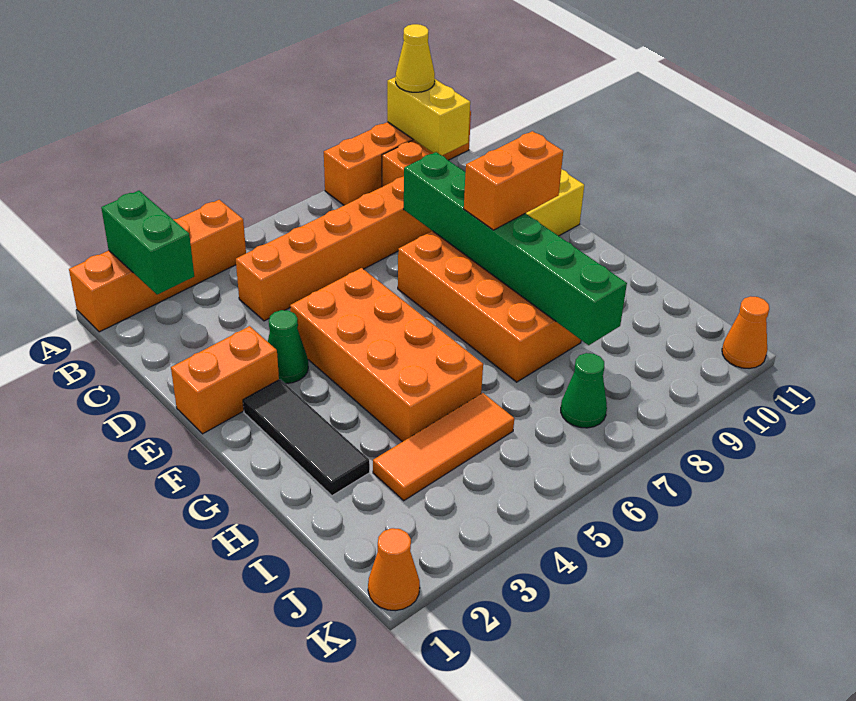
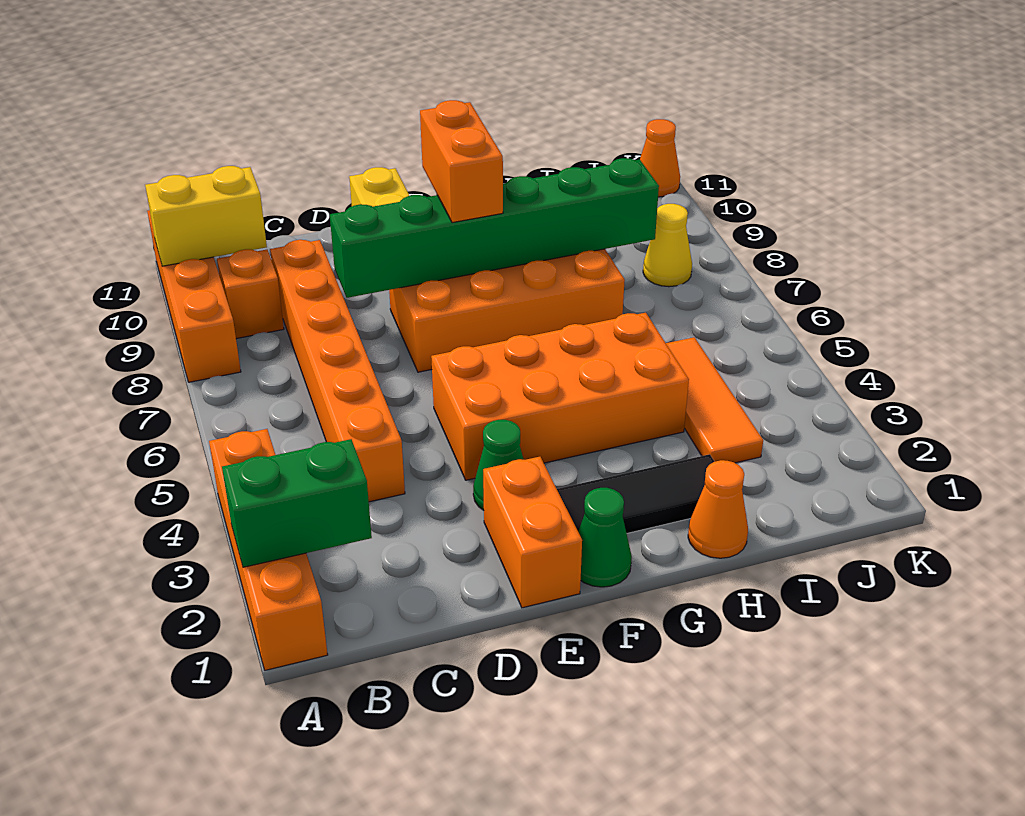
yellow 1x1 cone [396,24,435,92] -> yellow 1x1 cone moved to [643,204,692,287]
green 1x1 cone [561,353,607,428] -> green 1x1 cone moved to [578,488,632,587]
orange 1x1 cone [368,528,420,611] -> orange 1x1 cone moved to [688,460,748,558]

